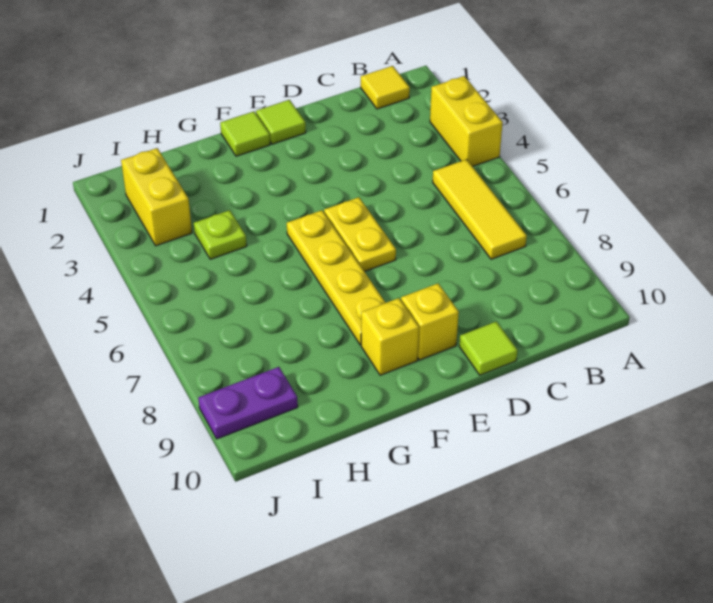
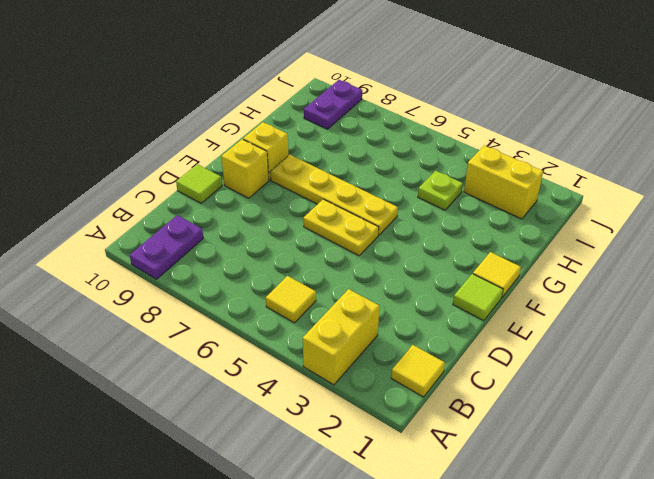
yellow 1x2 brick [430,76,503,167] -> yellow 1x2 brick turned to [303,289,379,385]
none -> purple 1x2 plate [130,215,203,279]
yellow 1x3 tile [433,159,527,259] -> yellow 1x1 tile [266,276,316,323]
lime 1x1 tile [220,111,270,156] -> yellow 1x1 tile [473,252,521,297]

